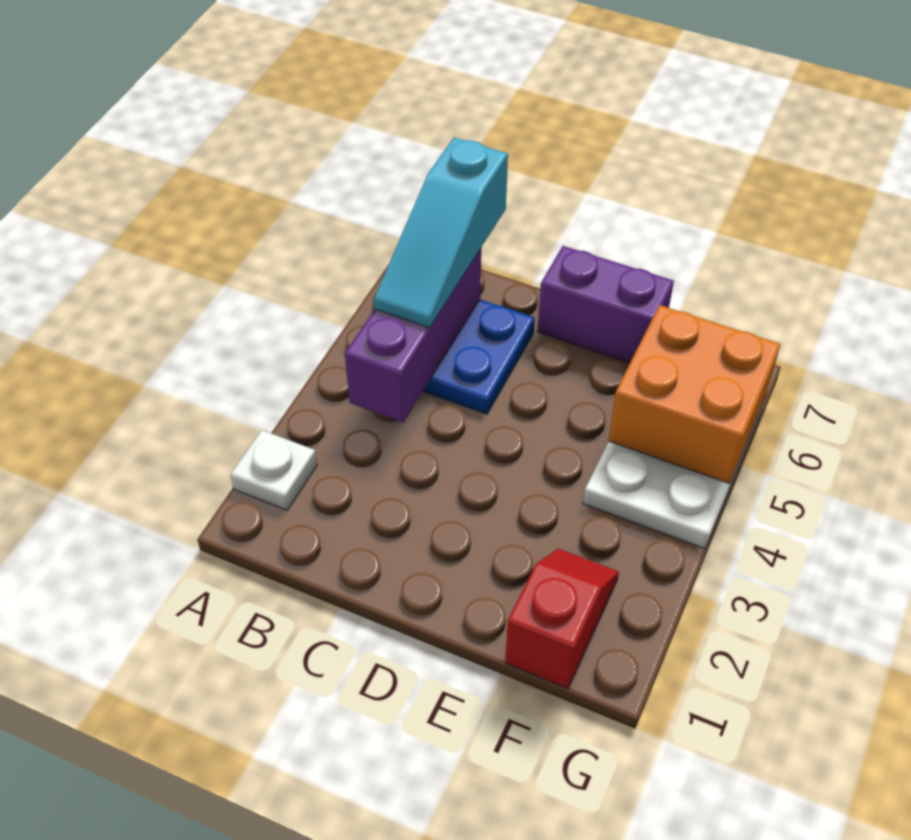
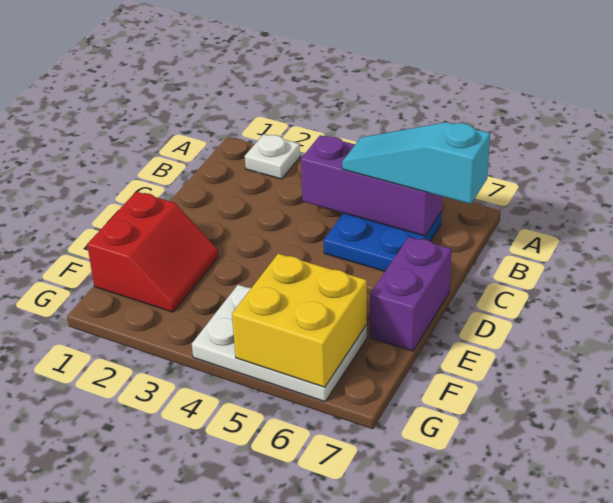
red 1x2 slope [505,548,619,689] -> red 2x2 slope [87,192,218,312]
orange 2x2 brick [609,305,781,484] -> yellow 2x2 brick [232,254,367,387]

